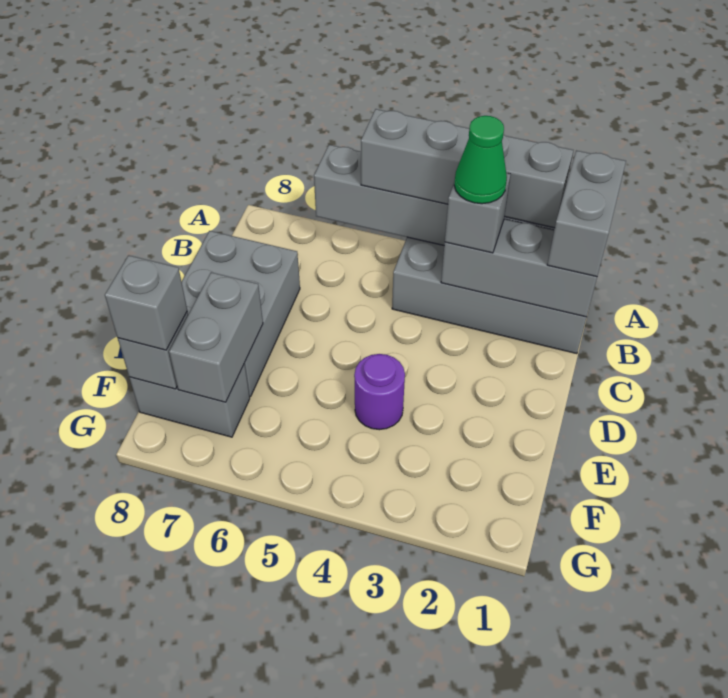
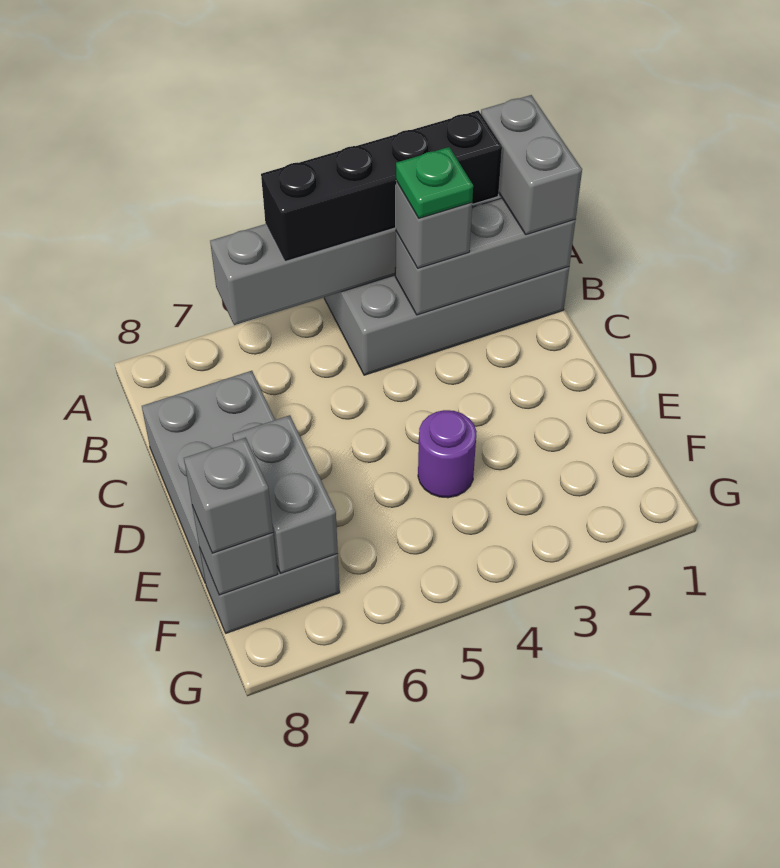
grey 1x4 brick [361,109,574,228] -> black 1x4 brick [261,110,502,262]
green 1x1 cone [454,116,507,204] -> green 1x1 plate [396,147,473,218]

